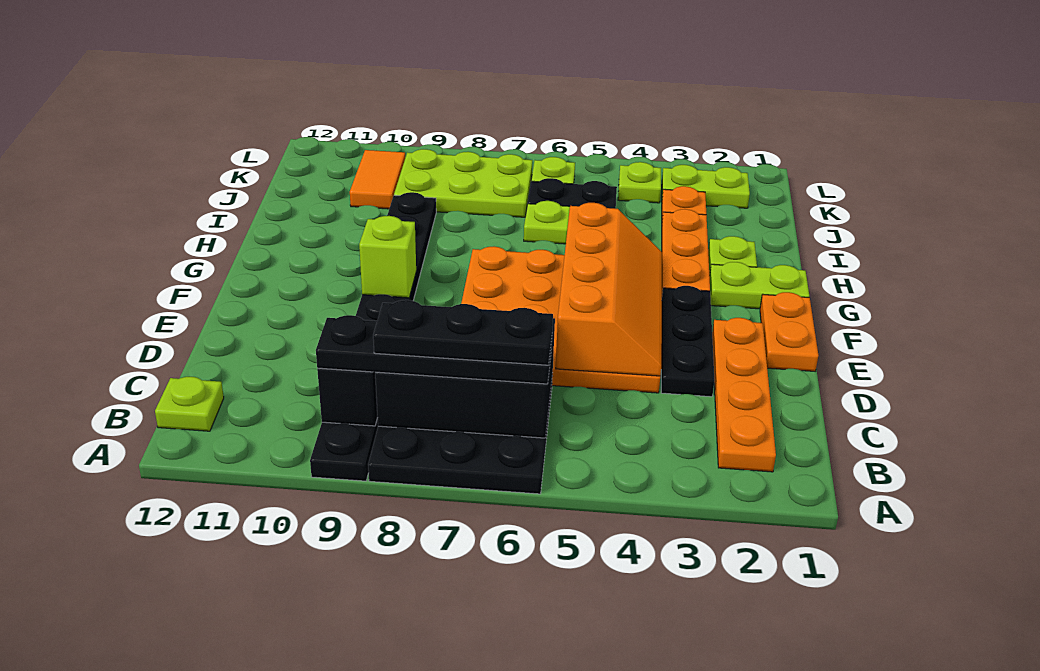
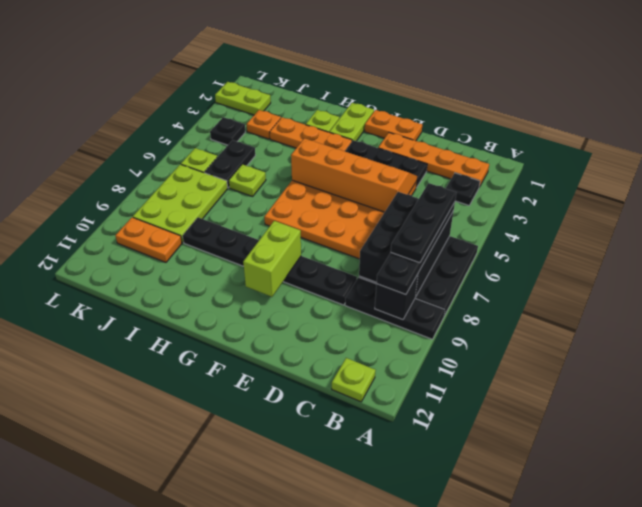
none -> black 1x1 plate [446,173,480,205]
lime 1x1 brick [359,216,416,298] -> lime 1x2 brick [243,221,301,297]
orange 1x2 tile [350,150,405,209] -> orange 1x2 plate [115,217,182,262]
lime 1x2 plate [662,165,750,208] -> lime 1x2 plate turned to [215,82,271,115]
lime 1x1 plate [618,162,661,203] -> black 1x1 plate [210,117,245,145]

